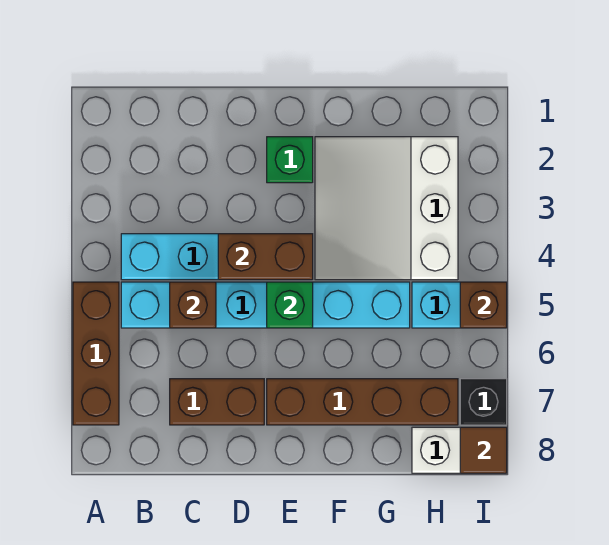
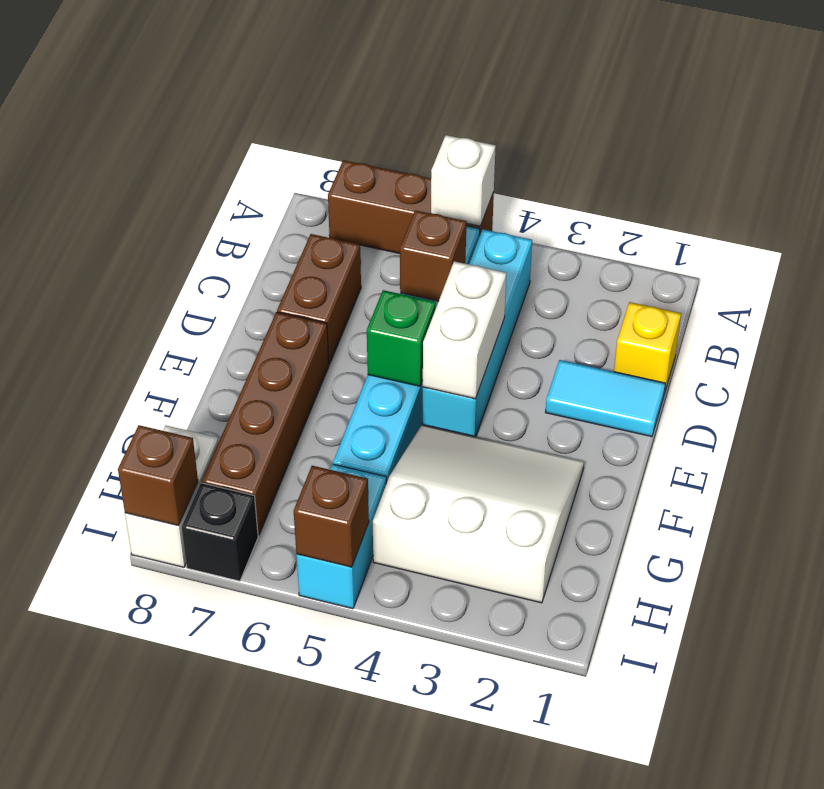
none -> white 1x1 brick [431,135,496,226]
none -> yellow 1x1 brick [614,302,681,394]
none -> cyan 1x2 tile [545,360,665,437]
brown 1x2 brick [218,234,313,280] -> white 1x2 brick [422,261,507,399]
green 1x1 brick [267,137,313,183] -> none
brown 1x1 tile [460,427,507,473] -> brown 1x1 brick [118,425,198,526]

